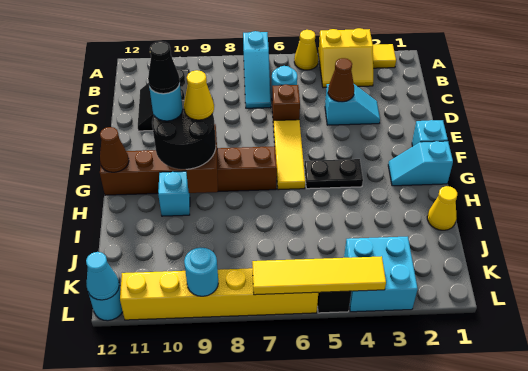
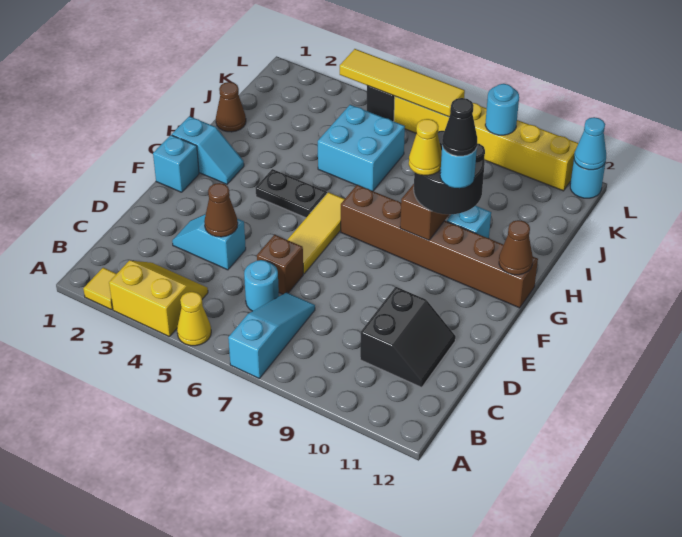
yellow 1x1 cone [427,186,457,230] -> brown 1x1 cone [216,82,246,132]
cyan 2x2 brick [344,237,418,312] -> cyan 2x2 brick moved to [318,105,405,191]

